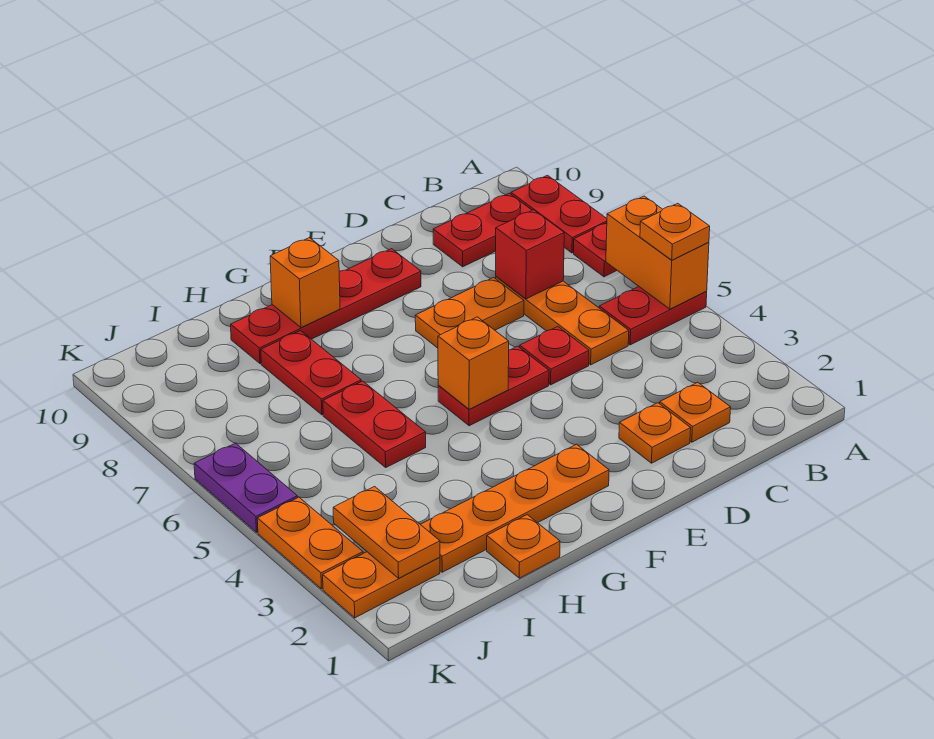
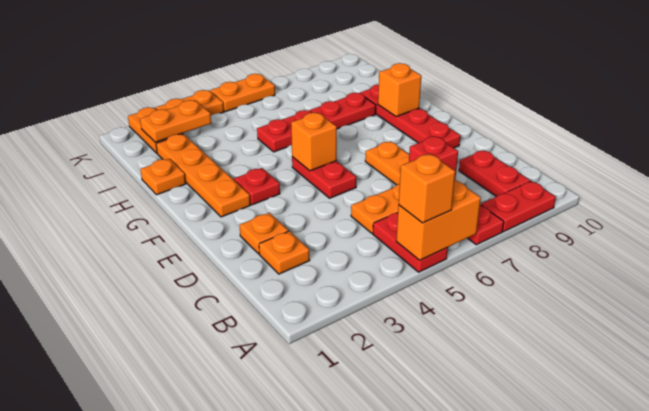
orange 1x1 plate [640,203,710,260] -> orange 1x1 brick [399,154,455,223]
red 1x1 plate [520,327,589,385] -> red 1x1 plate moved to [234,168,280,205]
purple 1x2 plate [194,443,298,532] -> orange 1x2 plate [210,74,275,112]

